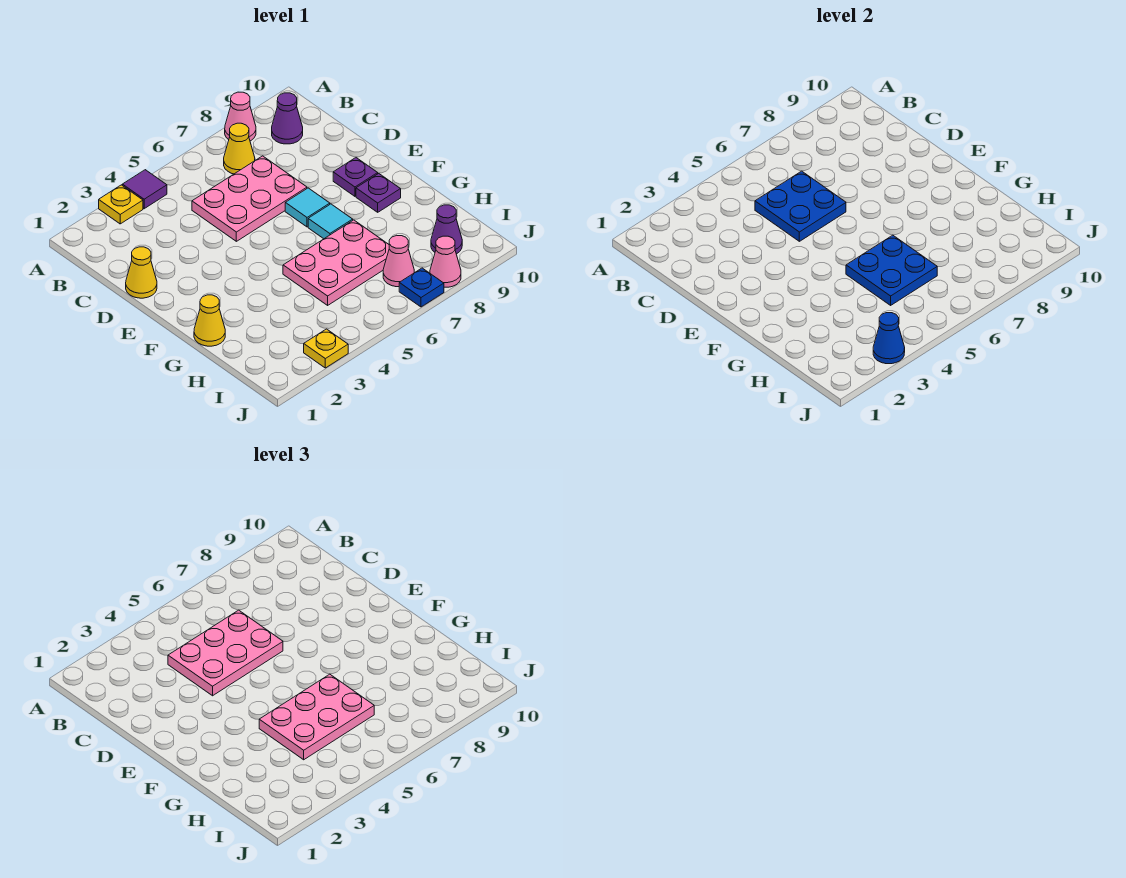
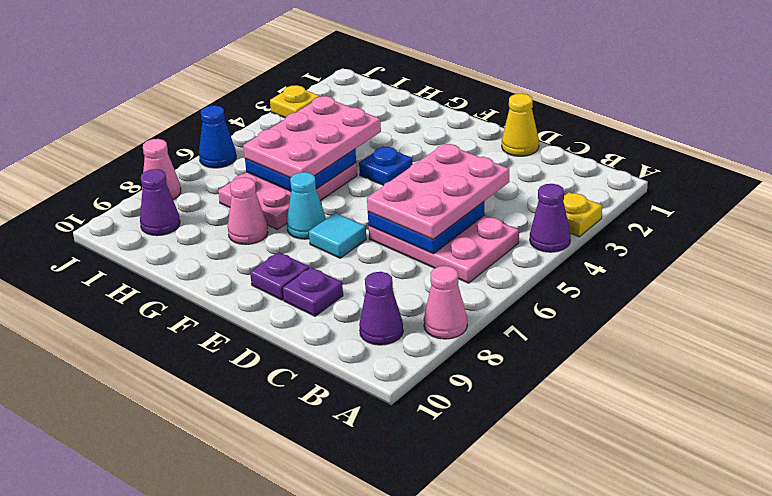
purple 1x1 tile [122,170,167,209] -> purple 1x1 cone [530,184,571,252]
yellow 1x1 cone [224,123,255,174] -> none
pink 2x3 plate [192,156,307,241] -> pink 2x3 plate turned to [369,216,519,283]
cyan 1x1 tile [308,204,353,239] -> cyan 1x1 cone [287,172,326,239]
purple 1x1 plate [356,174,401,212] -> purple 1x1 plate moved to [282,267,343,316]
yellow 1x1 cone [194,295,225,346] -> none
pink 1x1 cone [383,235,414,287] -> pink 1x1 cone moved to [228,177,268,245]
blue 1x1 cone [873,313,905,364] -> blue 1x1 cone moved to [199,105,236,168]
blue 1x1 plate [399,268,444,307] -> blue 1x1 plate moved to [359,146,413,185]

